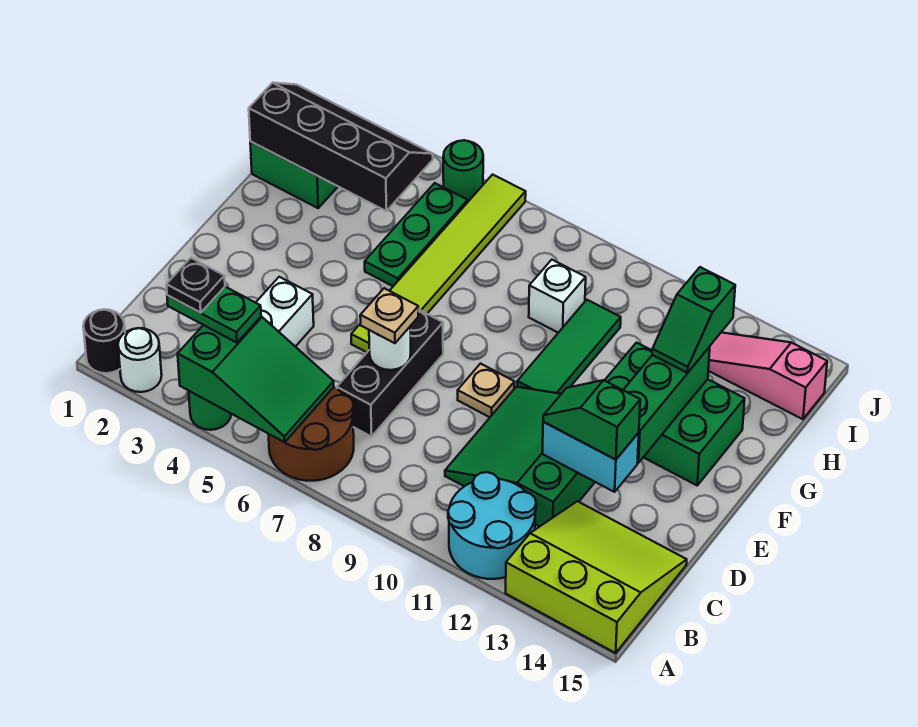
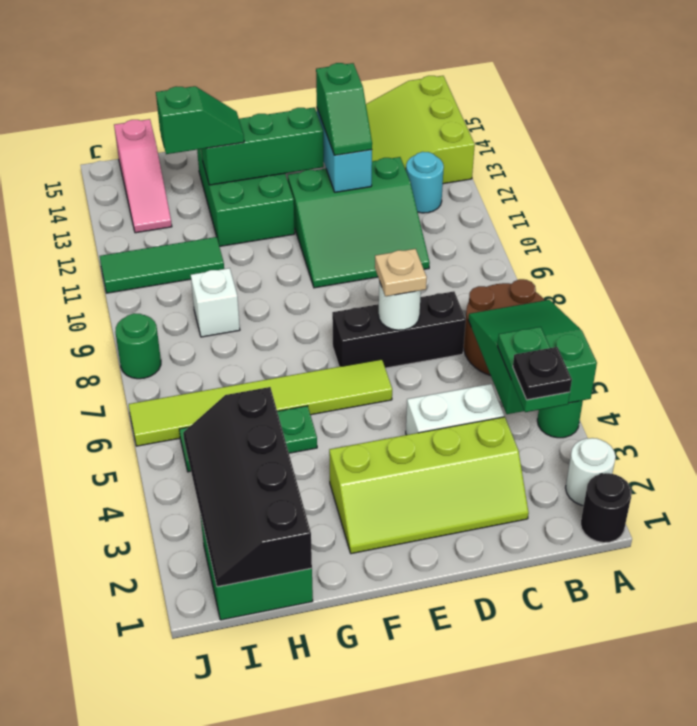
cyan 2x2 round brick [448,472,536,579] -> cyan 1x1 round brick [406,152,444,213]
none -> lime 2x4 slope [329,417,529,554]
tan 1x1 plate [458,364,515,417] -> none
green 1x3 tile [517,300,621,394] -> green 1x3 tile moved to [100,237,224,293]
green 1x1 round brick [443,140,483,201] -> green 1x1 round brick moved to [115,313,161,379]

